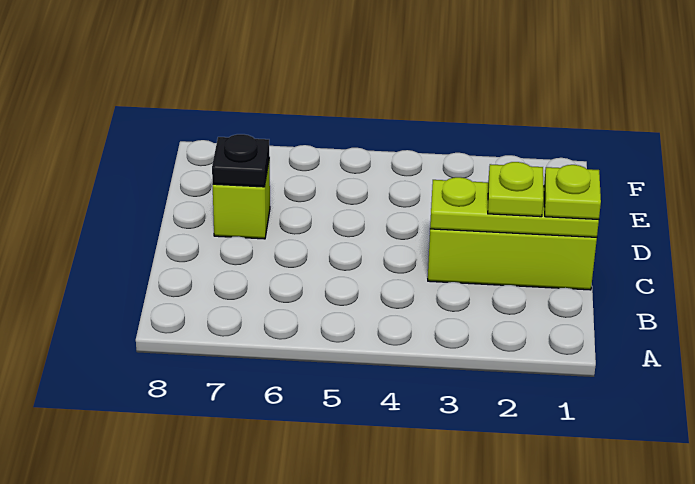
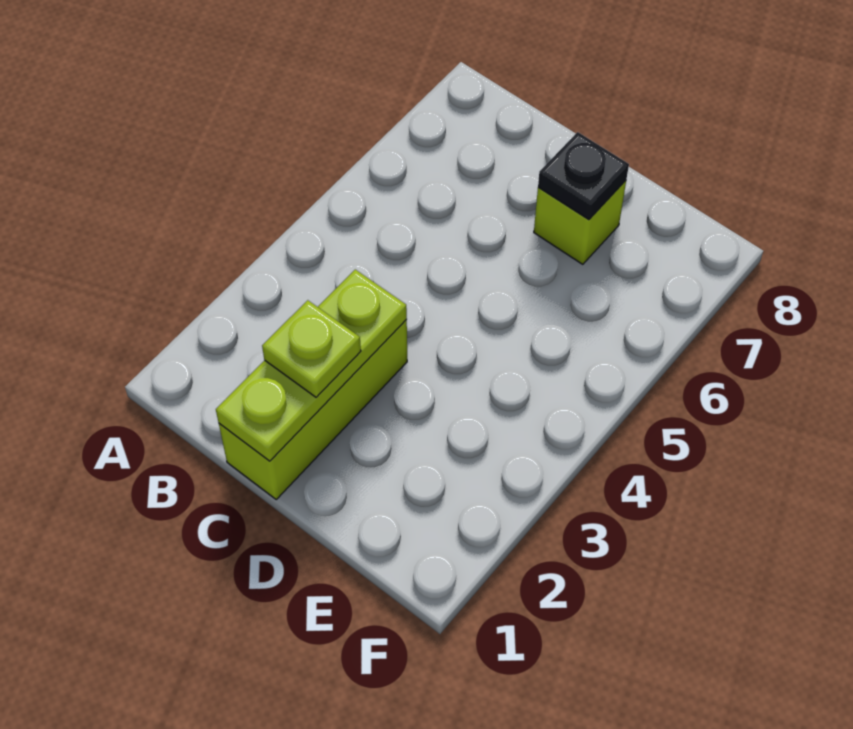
lime 1x1 plate [544,165,601,220] -> none

